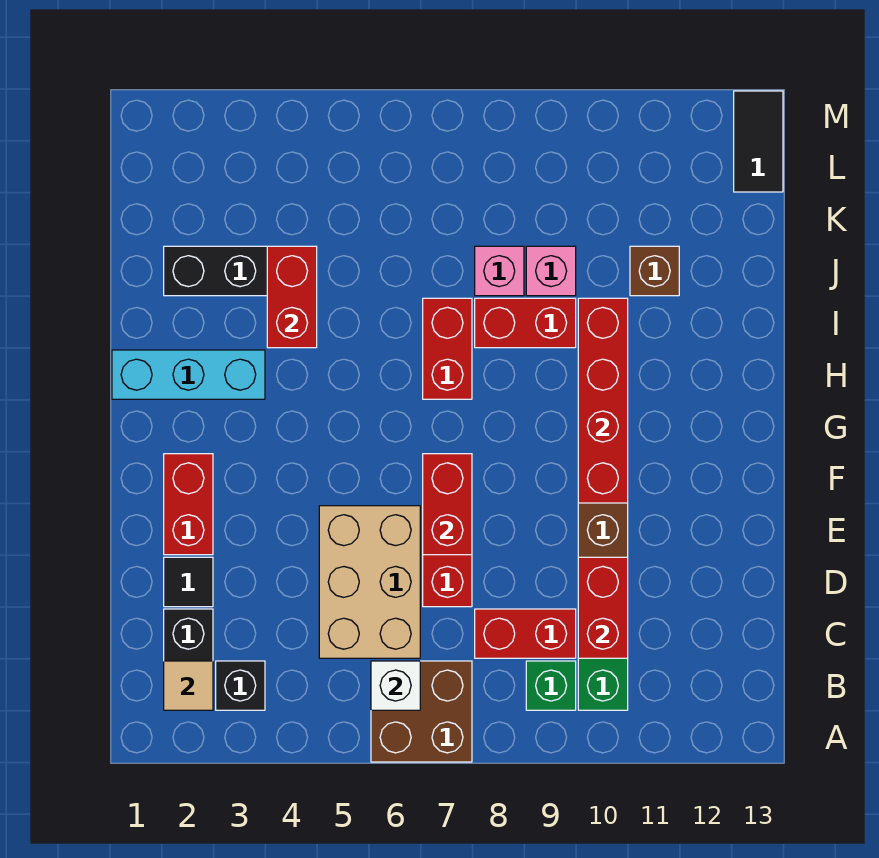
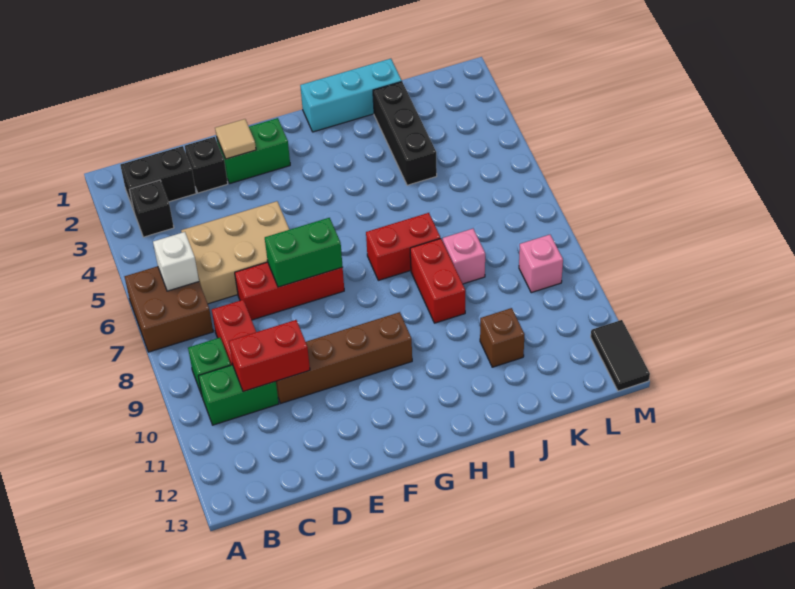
tan 1x1 tile [164,661,213,710] -> tan 1x1 tile moved to [215,119,256,159]
black 1x1 tile [164,557,213,607] -> black 1x1 brick [185,137,228,193]
red 1x2 brick [164,454,213,555] -> green 1x2 brick [217,118,290,184]
red 1x2 brick [423,454,472,555] -> green 1x2 brick [265,218,343,287]
red 1x4 brick [578,298,628,503] -> none
cyan 1x3 brick [112,350,265,399] -> cyan 1x3 brick turned to [300,59,402,132]
red 1x2 brick [267,246,317,348] -> none
pink 1x1 brick [526,246,576,296] -> pink 1x1 brick moved to [519,235,563,293]
black 1x2 tile [734,91,783,192] -> black 1x2 tile turned to [591,320,650,391]

